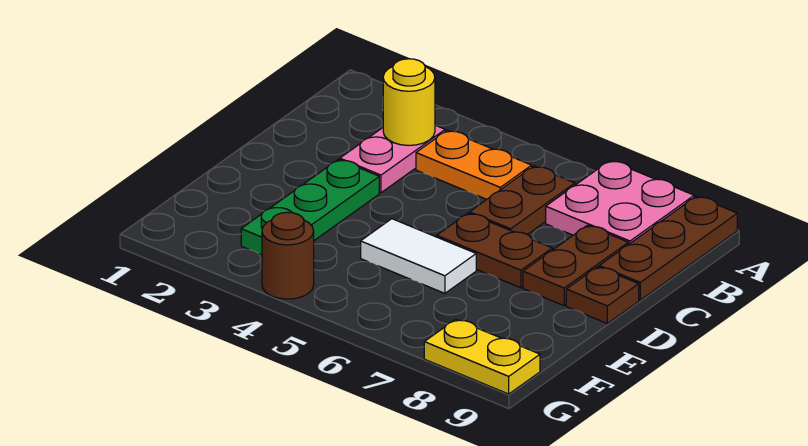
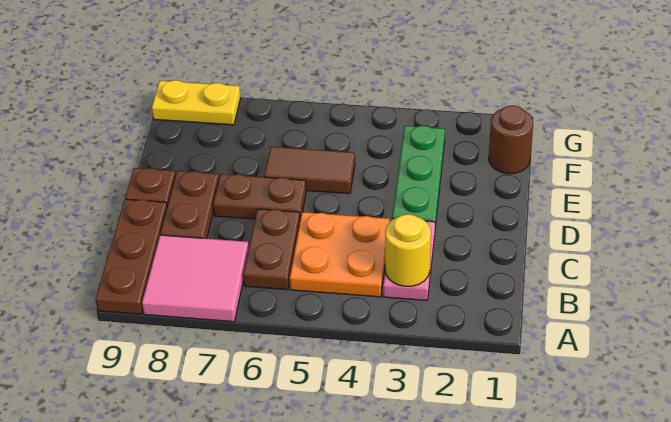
pink 2x2 plate [546,161,694,245] -> pink 2x2 tile [142,235,249,322]
orange 1x2 plate [416,130,532,200] -> orange 2x2 plate [290,212,390,297]
white 1x2 tile [361,219,476,293] -> brown 1x2 tile [264,147,355,194]
brown 1x1 round brick [262,212,314,299] -> brown 1x1 round brick moved to [489,106,533,174]

